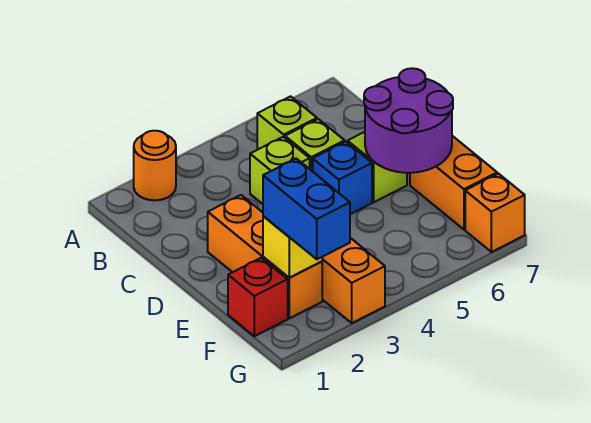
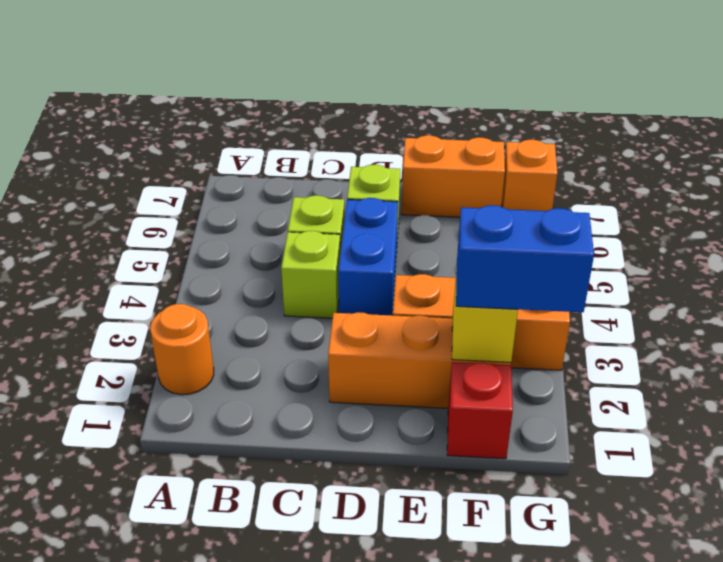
lime 1x1 brick [257,96,317,150] -> none
blue 1x1 brick [313,142,372,214] -> blue 1x2 brick [338,198,398,315]
purple 2x2 round brick [364,68,453,173] -> none

